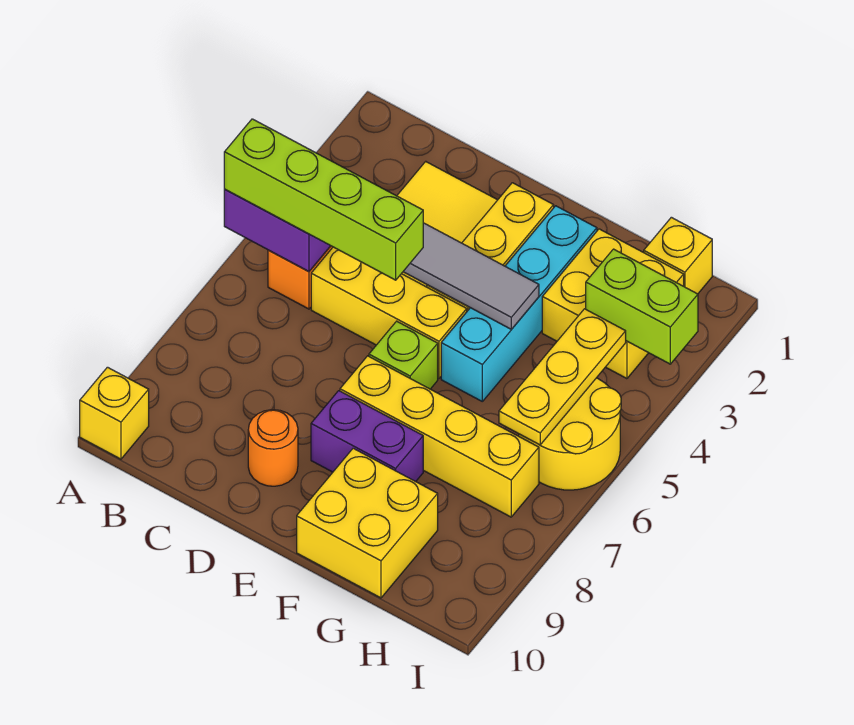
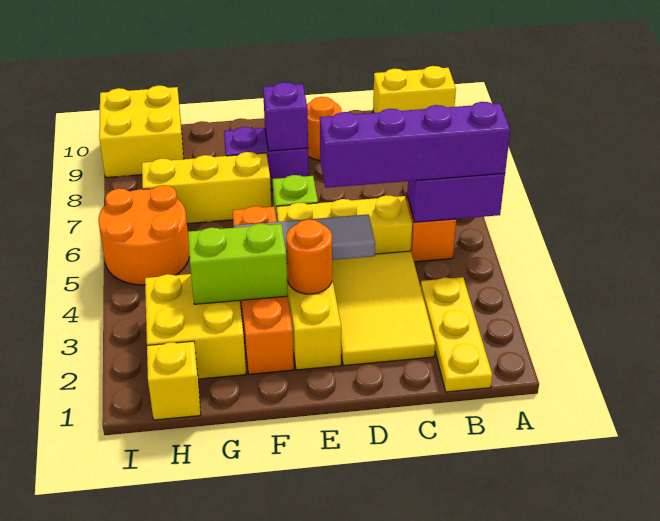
lime 1x4 brick [224,119,423,280] -> purple 1x4 brick [320,102,510,188]
yellow 1x1 brick [80,367,149,459] -> yellow 1x2 brick [373,66,456,113]
none -> orange 1x1 round brick [286,219,332,294]
yellow 1x4 brick [340,356,539,517] -> yellow 1x3 brick [142,152,271,224]
none -> purple 1x1 brick [263,82,308,151]
cyan 1x4 brick [441,206,597,401] -> orange 1x4 brick [232,206,294,374]
yellow 2x2 brick [297,448,438,598] -> yellow 2x2 brick moved to [99,85,184,177]
lime 1x2 brick [586,249,698,364] -> lime 1x2 brick moved to [188,223,288,304]
yellow 1x3 plate [499,309,626,445] -> yellow 1x3 plate moved to [421,277,492,392]
yellow 2x2 round brick [519,378,621,490] -> orange 2x2 round brick [98,185,190,285]

